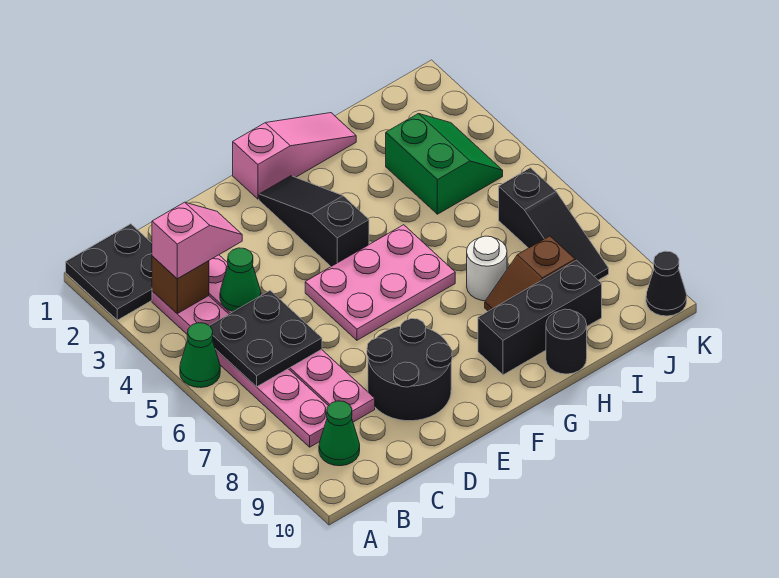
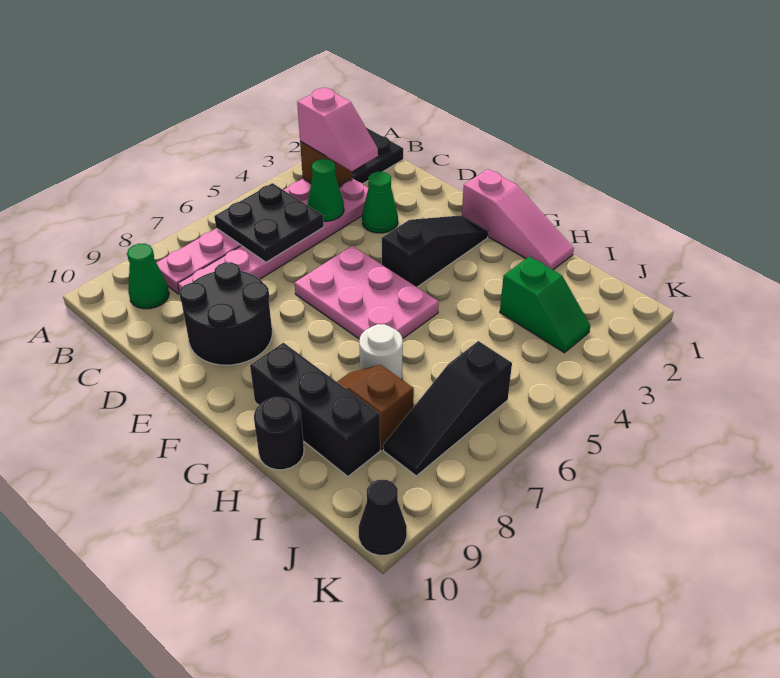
green 1x1 cone [180,323,220,388] -> green 1x1 cone moved to [362,172,398,233]
green 2x2 slope [386,114,503,214] -> green 1x2 slope [500,256,590,353]

